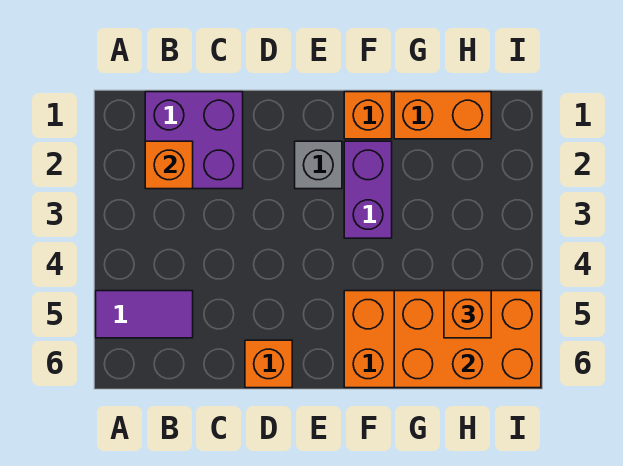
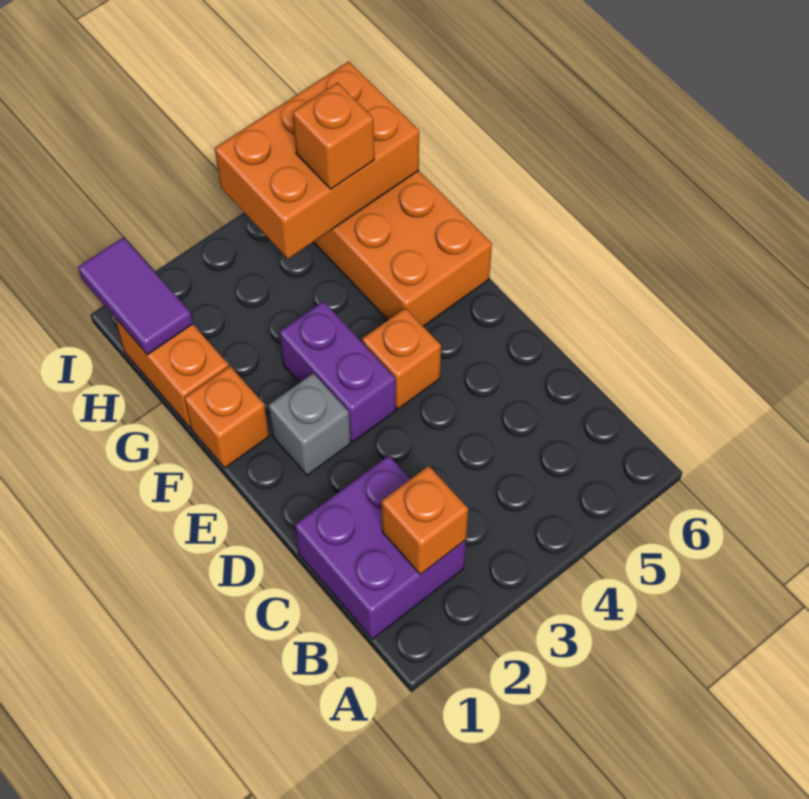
purple 1x2 tile [96,291,193,338] -> purple 1x2 tile moved to [78,237,193,355]
orange 1x1 brick [245,340,292,388] -> orange 1x1 brick moved to [362,308,441,409]
purple 1x2 brick [344,141,392,238] -> purple 1x2 brick turned to [279,301,396,442]
orange 2x3 brick [394,291,541,388] -> orange 2x3 brick turned to [215,61,419,259]

